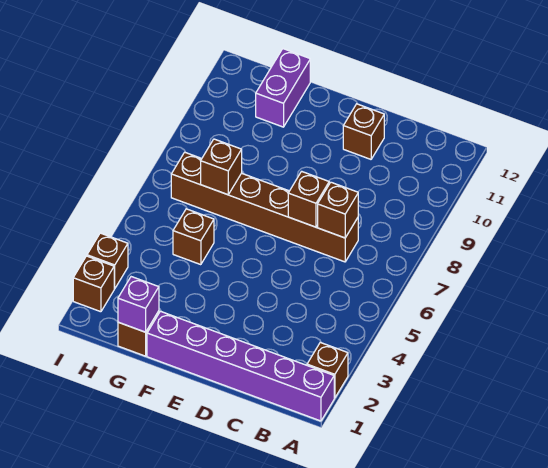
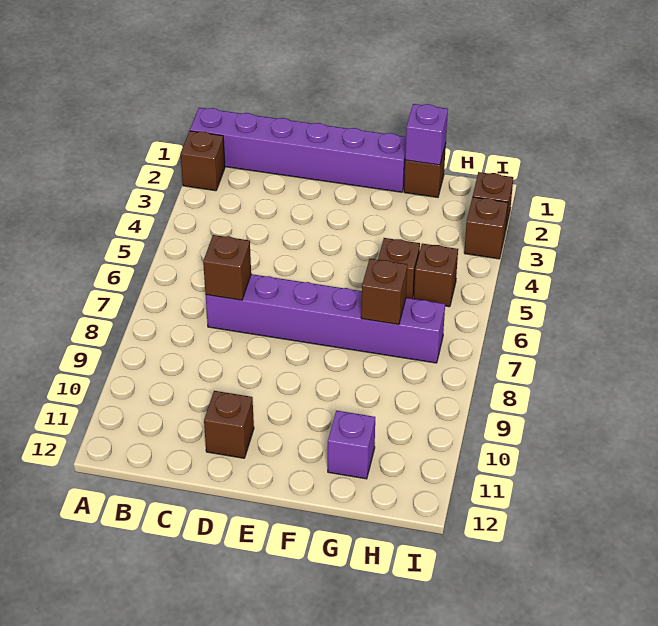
brown 1x6 brick [171,152,358,262] -> purple 1x6 brick [206,274,445,363]
brown 1x1 brick [288,171,329,227] -> brown 1x1 brick moved to [414,244,458,307]
purple 1x2 brick [256,49,310,127] -> purple 1x1 brick [328,411,375,479]

